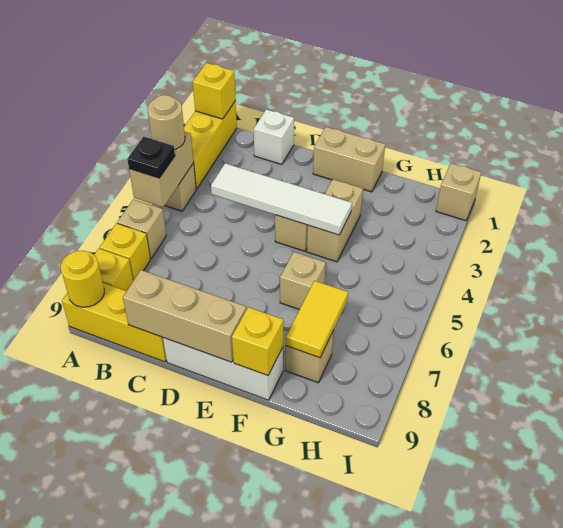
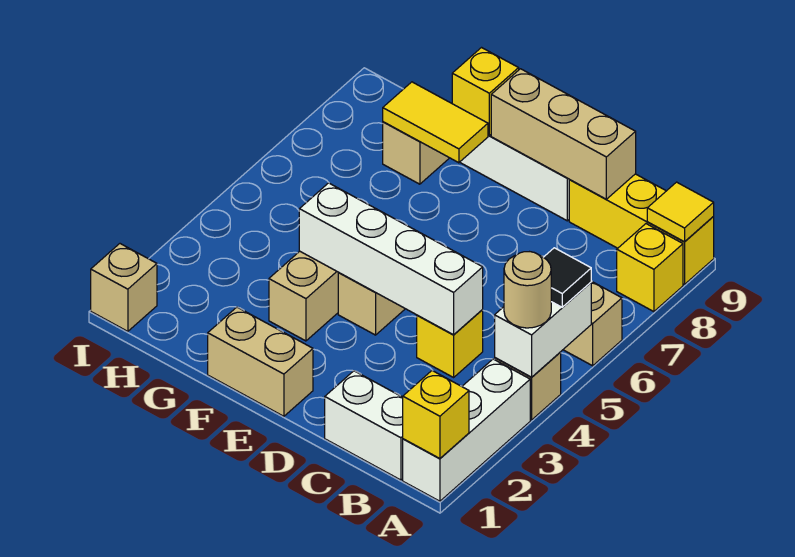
yellow 1x3 brick [184,101,237,189] -> white 1x3 brick [403,359,530,501]
tan 1x2 brick [129,131,194,207] -> white 1x2 brick [495,282,591,377]
black 1x1 plate [127,137,175,178] -> black 1x1 tile [544,248,591,307]
yellow 1x1 brick [100,223,151,281] -> yellow 1x1 brick moved to [417,310,483,377]
yellow 1x1 round brick [61,251,104,307] -> yellow 1x1 tile [647,182,714,242]
white 1x1 brick [254,109,294,164] -> white 1x2 brick [325,371,403,480]
white 1x4 tile [211,163,352,235] -> white 1x4 brick [299,183,483,335]
tan 1x1 brick [280,252,326,310] -> none
yellow 1x2 tile [286,281,348,358] -> yellow 1x2 tile turned to [383,82,488,163]

